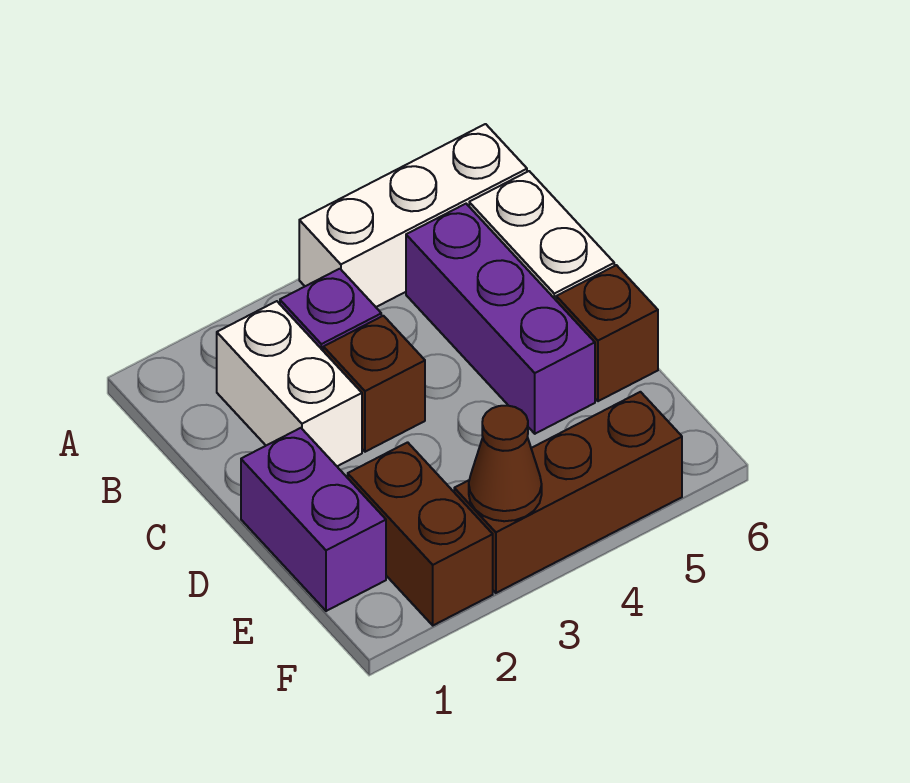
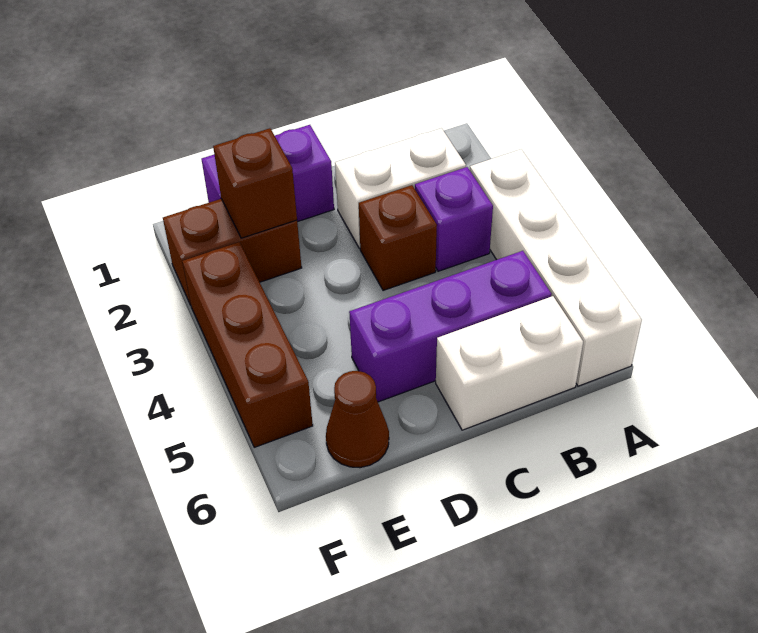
white 1x3 brick [299,124,527,307] -> white 1x4 brick [470,149,642,386]
brown 1x1 brick [556,265,658,401] -> brown 1x1 brick moved to [213,128,297,238]
brown 1x1 cone [469,406,542,521] -> brown 1x1 cone moved to [326,371,389,468]

